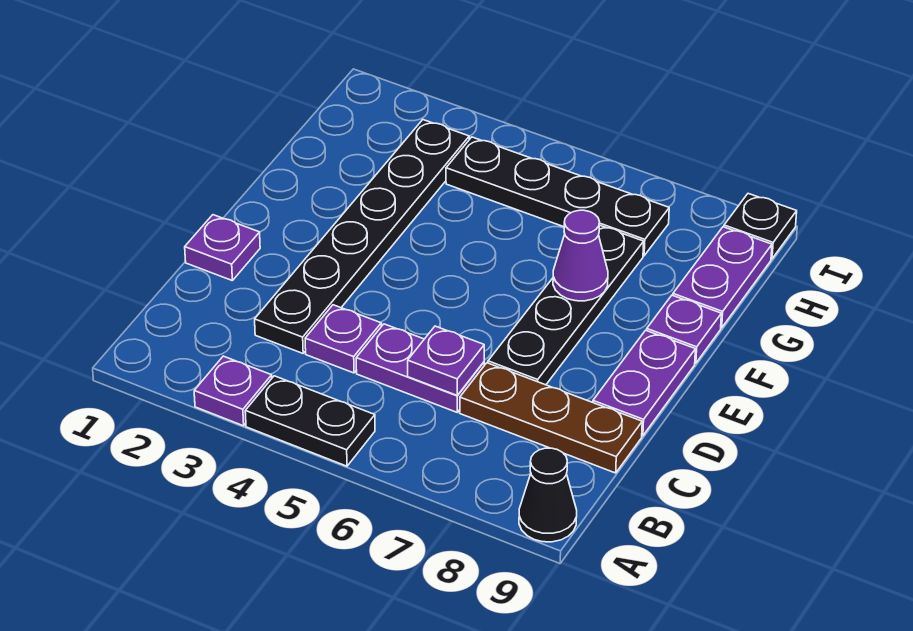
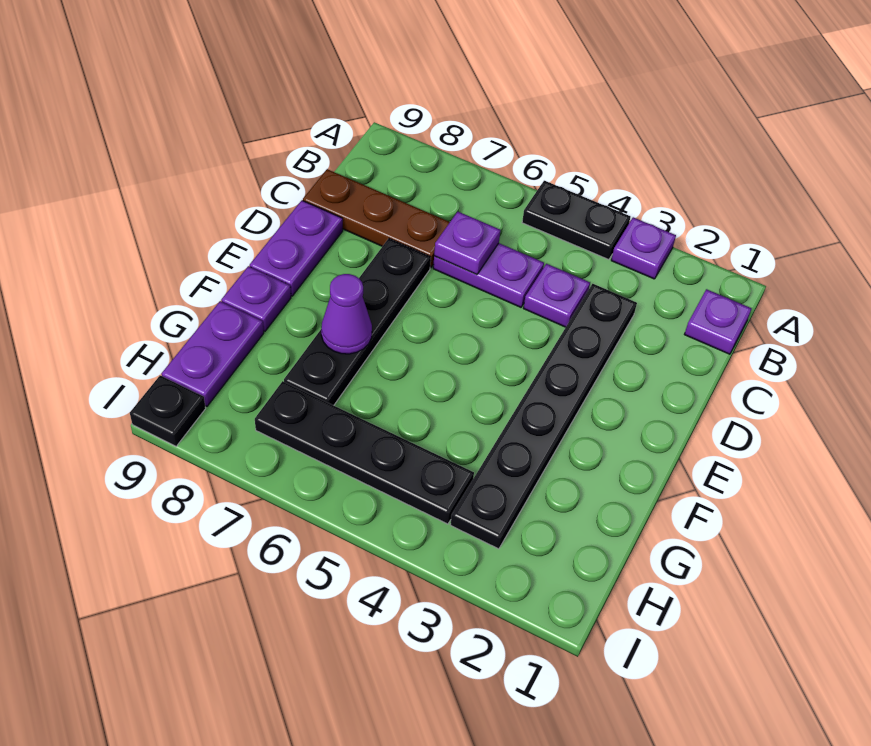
black 1x1 cone [519,448,577,542] -> none
purple 1x1 plate [185,215,260,280] -> purple 1x1 plate moved to [684,289,752,354]

